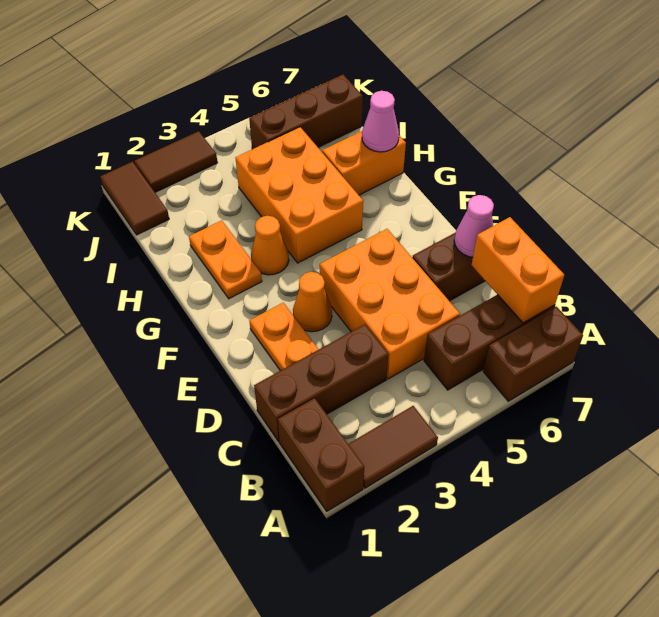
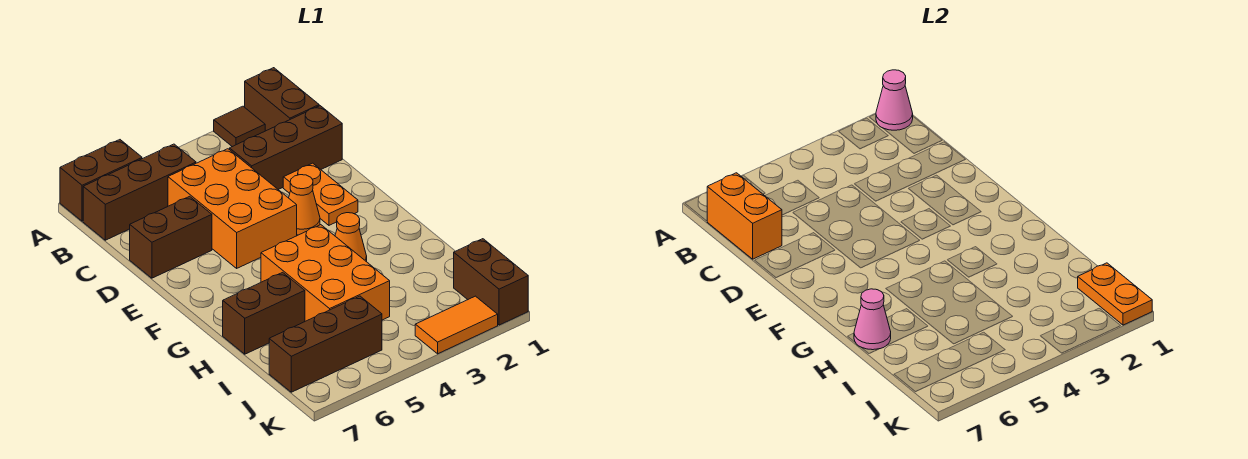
brown 1x2 tile [349,406,438,488] -> brown 1x1 tile [214,106,265,147]
pink 1x1 cone [454,195,494,257] -> pink 1x1 cone moved to [876,70,913,130]
orange 1x2 plate [189,220,262,299] -> orange 1x2 plate moved to [1078,263,1152,325]
orange 1x2 brick [322,131,406,195] -> brown 1x2 brick [223,272,305,354]
brown 1x2 tile [100,162,169,235] -> brown 1x2 brick [454,239,528,325]
brown 1x2 tile [135,131,217,192] -> orange 1x2 tile [415,296,498,354]

